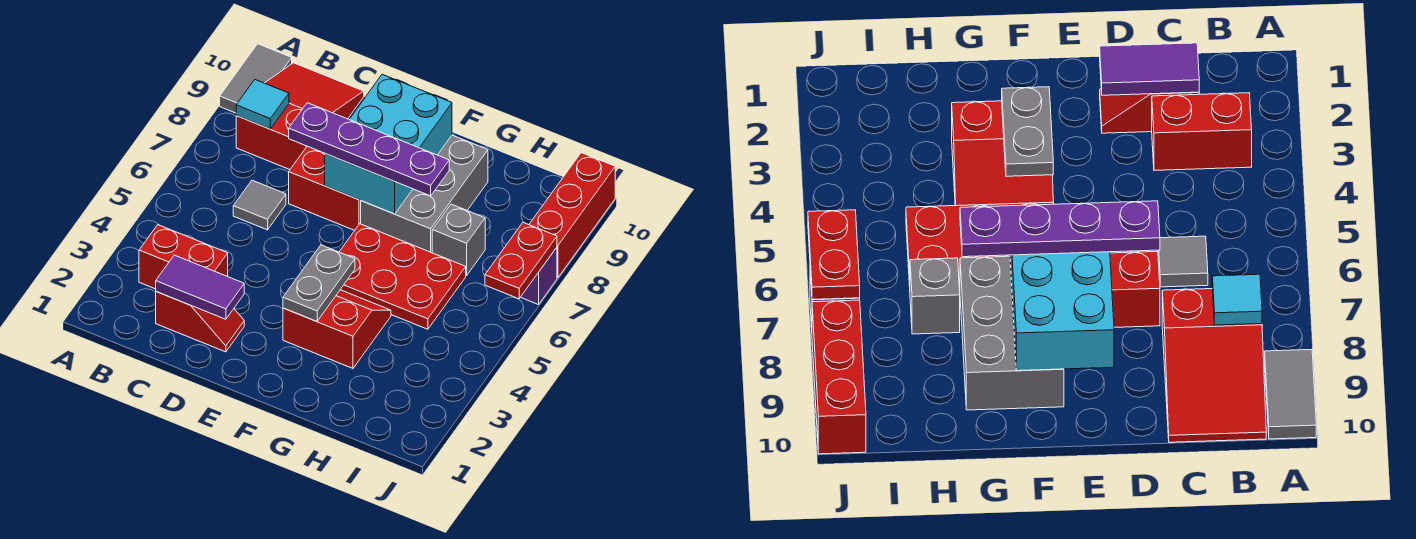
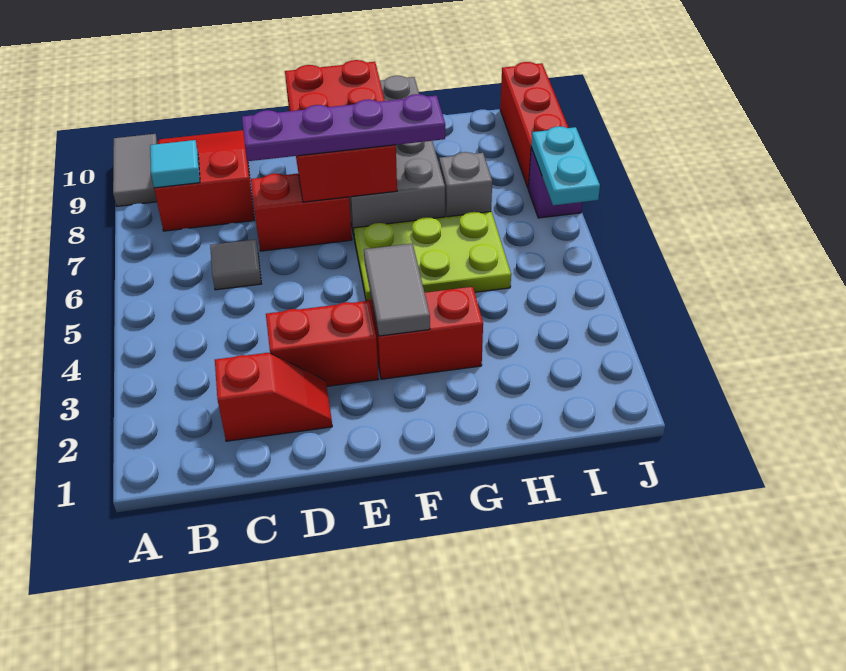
red 1x2 brick [139,225,228,289] -> red 1x2 brick moved to [266,301,379,386]
purple 1x2 tile [156,255,244,319] -> none
cyan 2x3 brick [325,74,452,214] -> red 2x3 brick [285,60,397,202]
grey 1x2 plate [283,245,355,321] -> grey 1x2 tile [364,243,430,336]
red 2x3 plate [340,224,466,329] -> lime 2x3 plate [354,212,511,301]
grey 2x3 brick [361,135,488,253] -> grey 2x4 brick [349,76,445,240]
red 1x2 plate [485,222,557,299] -> cyan 1x2 plate [531,126,600,205]

